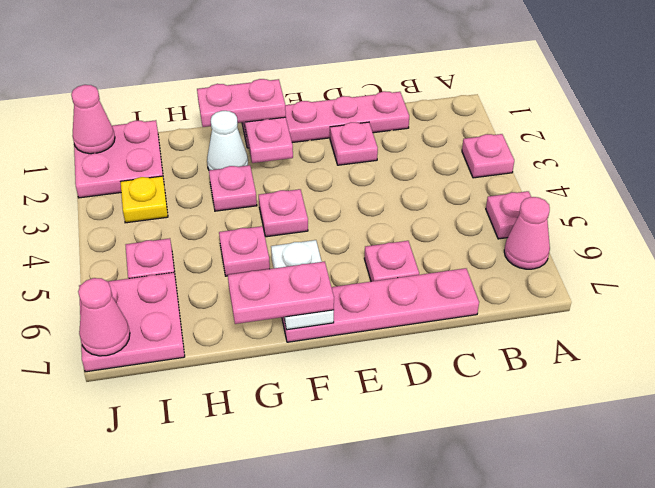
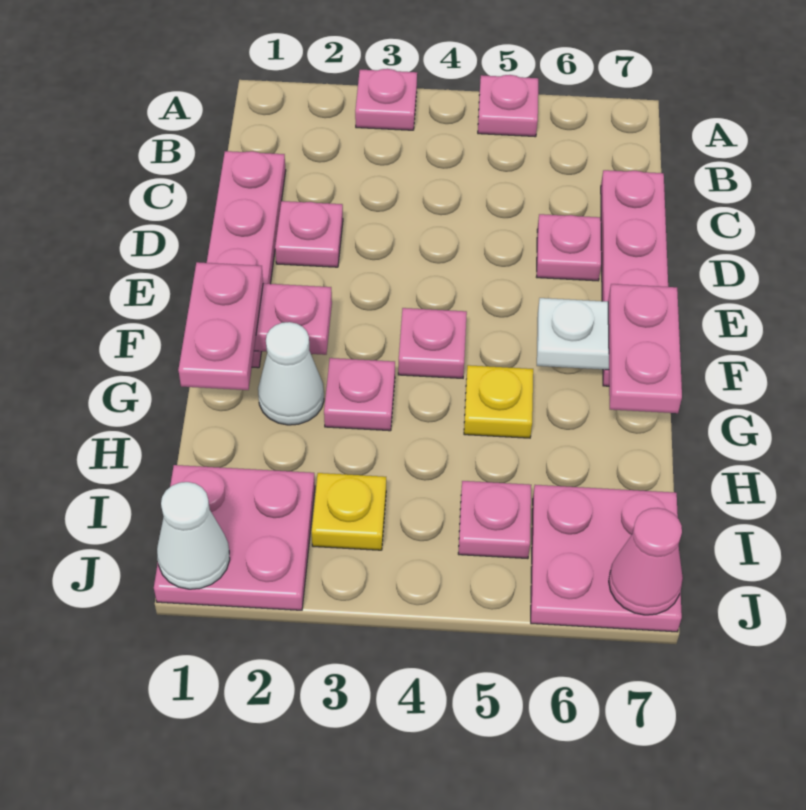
pink 1x1 cone [504,197,550,269] -> none
pink 1x1 plate [219,226,270,276] -> yellow 1x1 plate [464,365,533,438]
pink 1x1 cone [71,85,115,154] -> white 1x1 cone [157,482,230,589]

